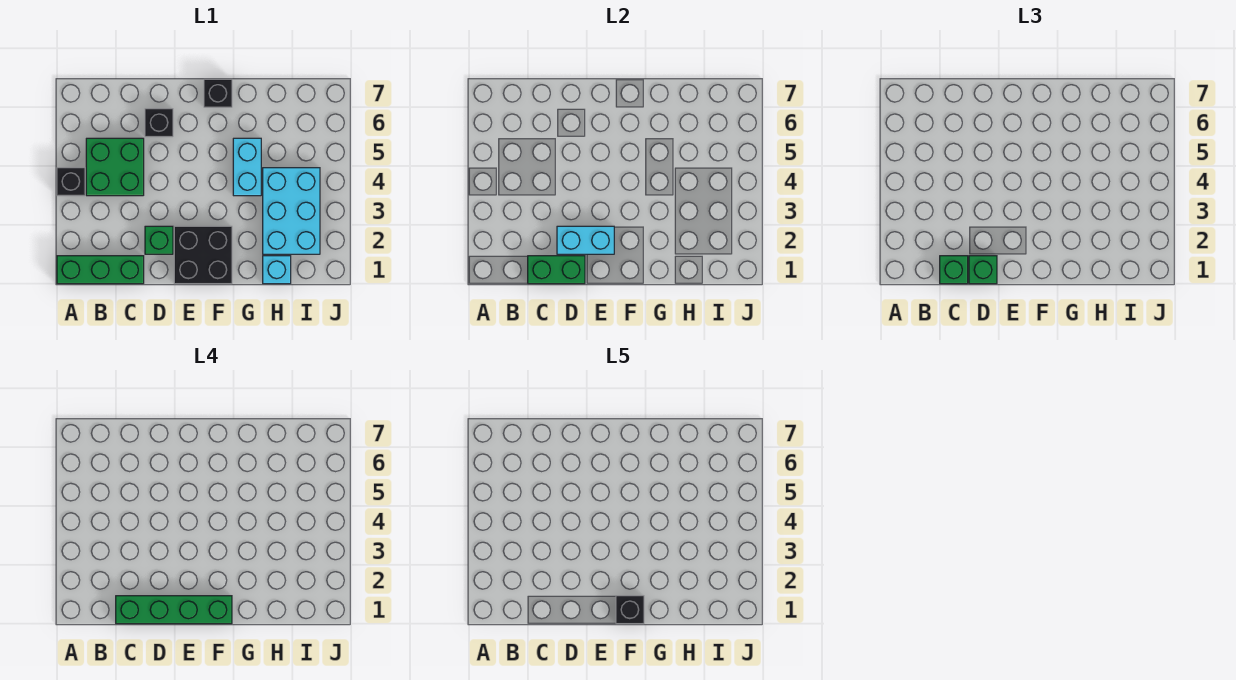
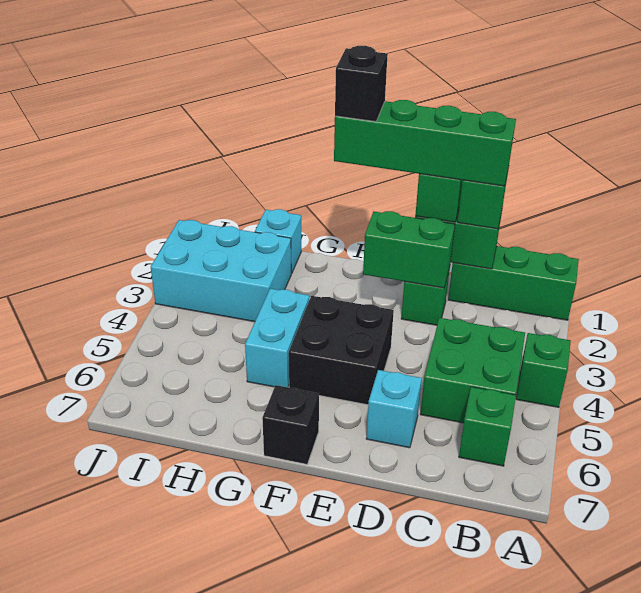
black 1x1 brick [57,168,85,196] -> green 1x1 brick [516,333,571,407]
none -> green 1x1 brick [459,387,516,466]
cyan 1x2 brick [557,226,614,254] -> green 1x2 brick [363,211,455,288]
black 1x1 brick [145,109,173,137] -> cyan 1x1 brick [366,370,422,448]
black 2x2 brick [174,226,232,284] -> black 2x2 brick moved to [289,296,394,405]
cyan 2x3 brick [263,168,320,254] -> cyan 2x3 brick turned to [151,220,292,322]

